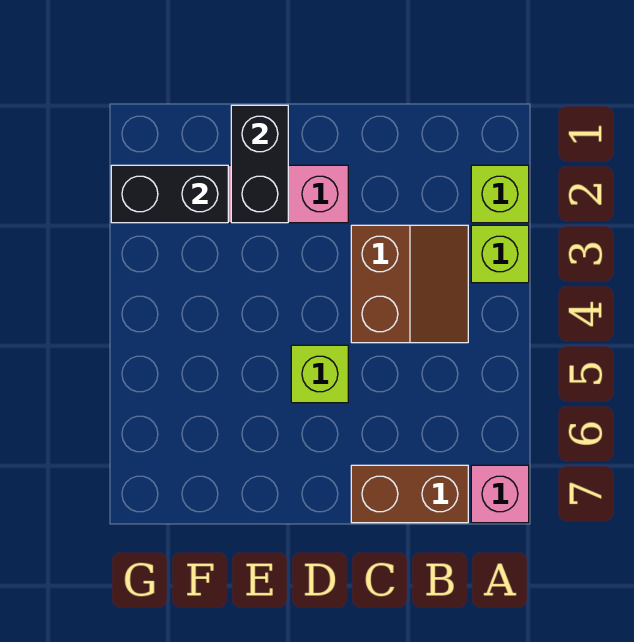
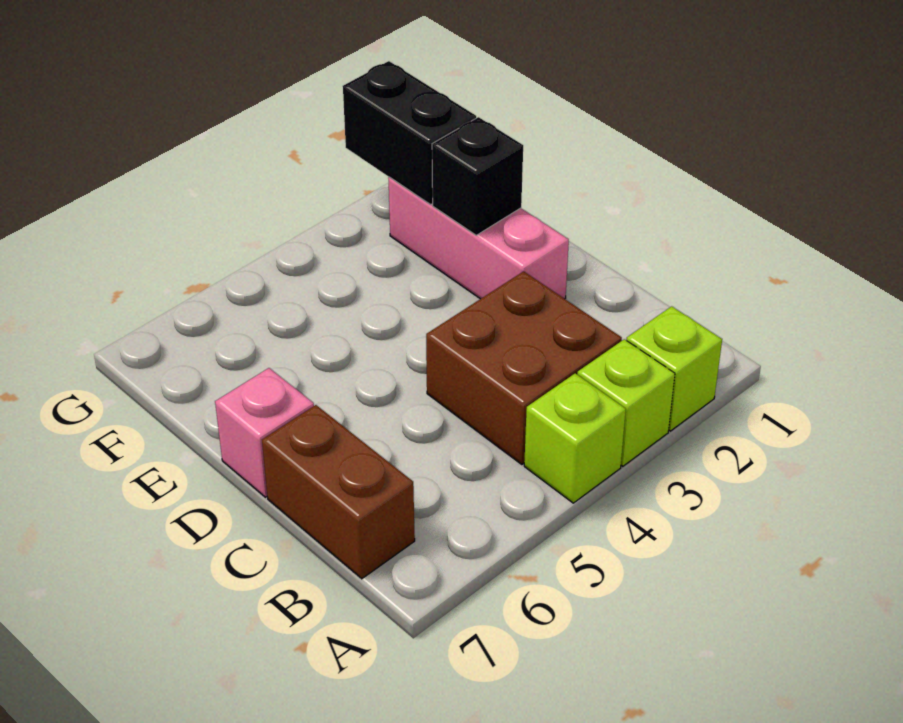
pink 1x1 brick [471,465,529,523] -> pink 1x1 brick moved to [215,368,314,497]
brown 2x2 slope [351,225,468,343] -> brown 2x2 brick [426,271,622,464]
lime 1x1 brick [291,345,348,403] -> lime 1x1 brick moved to [524,373,626,503]
black 1x2 brick [231,105,288,223] -> black 1x1 brick [432,117,523,235]

